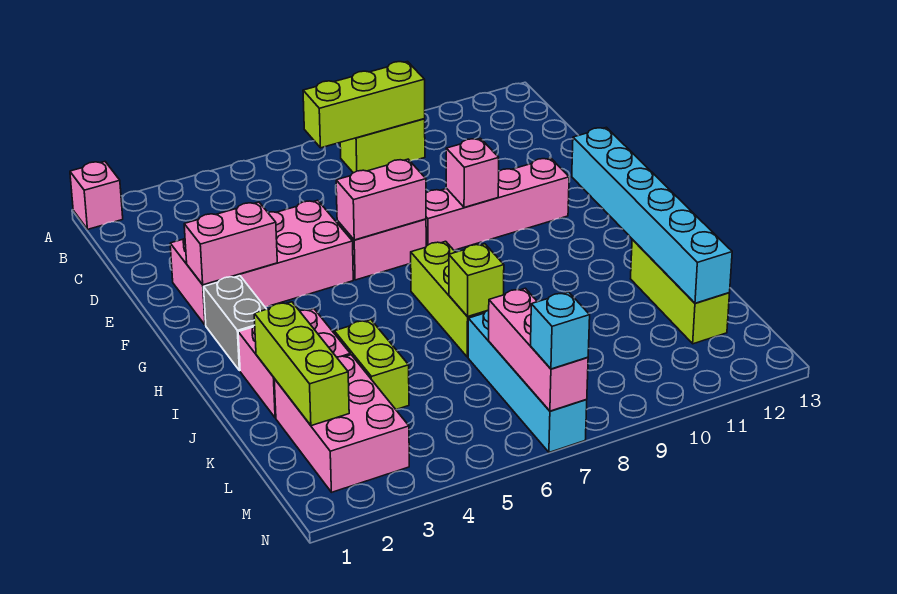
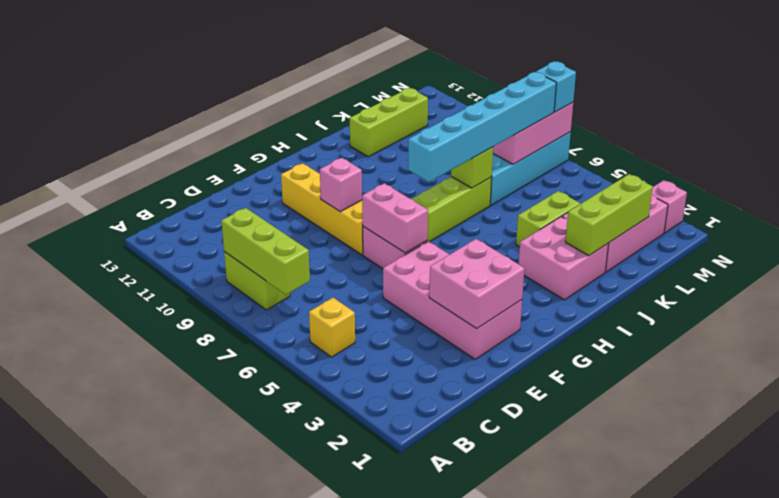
pink 1x1 brick [70,162,123,229] -> pink 1x1 brick moved to [652,180,687,233]
none -> yellow 1x1 brick [309,298,355,357]
pink 1x2 brick [184,202,277,285] -> pink 2x2 brick [429,239,524,329]
pink 1x4 brick [426,158,569,250] -> yellow 1x4 brick [281,163,363,255]
grey 1x2 brick [204,276,266,371] -> none
cyan 1x6 brick [572,127,732,303] -> cyan 1x6 brick moved to [408,72,556,182]

